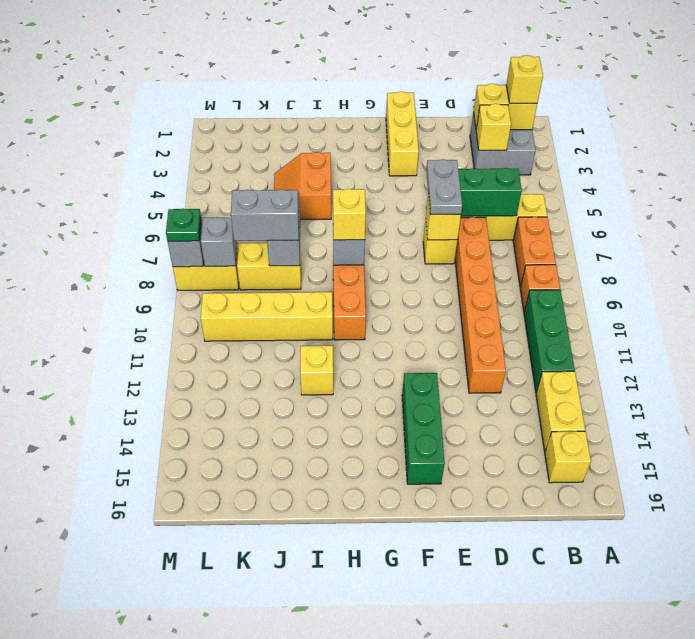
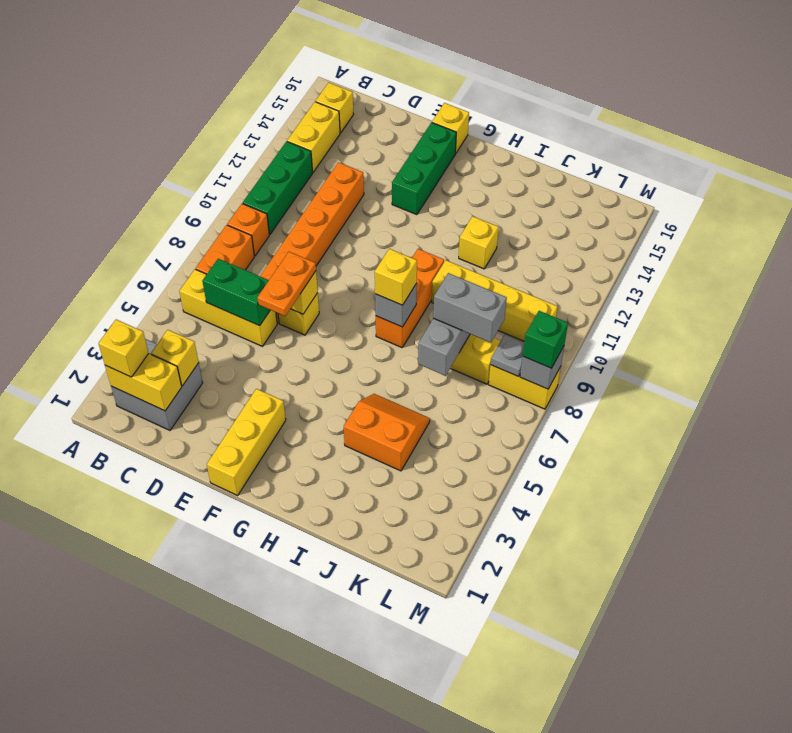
grey 1x2 plate [426,159,462,215] -> orange 1x2 plate [257,252,316,316]
none -> yellow 1x1 brick [432,103,469,154]
orange 2x2 slope [274,152,331,219] -> orange 2x2 slope turned to [344,394,430,471]
grey 1x1 brick [201,217,237,266] -> grey 1x1 plate [491,335,524,376]
green 1x1 plate [166,209,201,241] -> green 1x1 brick [523,311,568,368]

